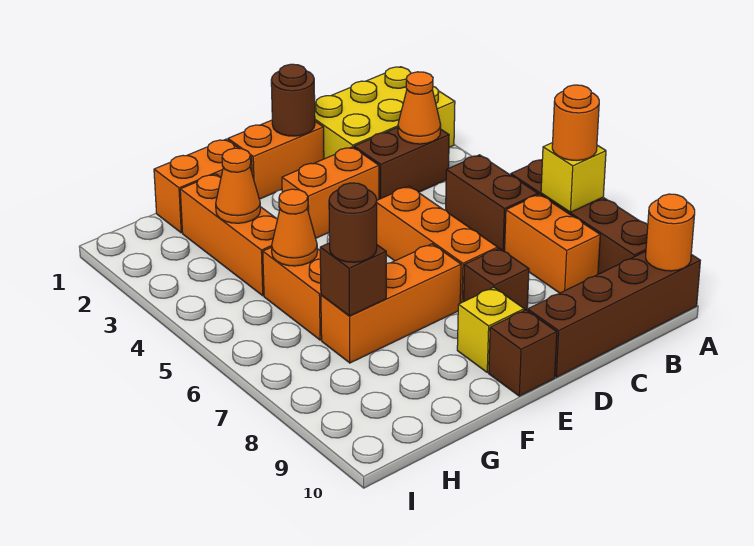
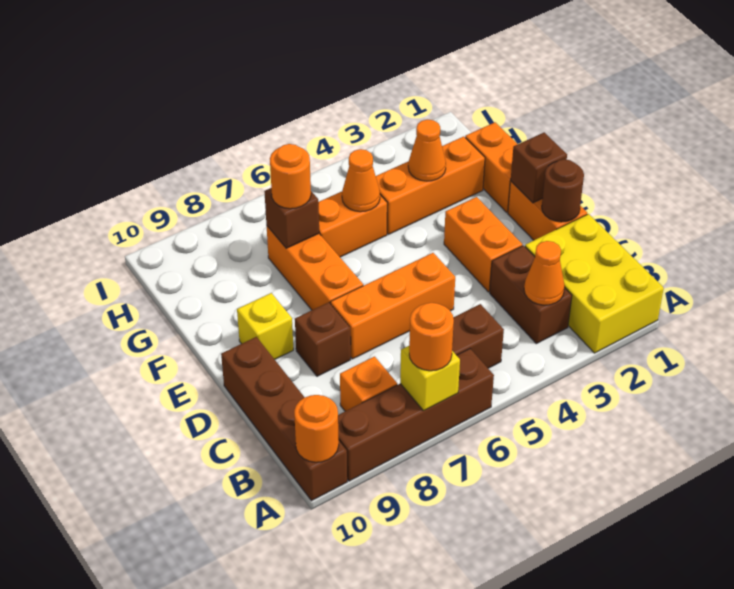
orange 1x2 brick [505,194,600,293] -> orange 1x1 brick [340,357,397,411]
brown 1x1 brick [489,310,557,396] -> brown 1x1 brick moved to [511,132,567,203]
brown 1x1 round brick [329,183,377,262] -> orange 1x1 round brick [270,144,311,209]

